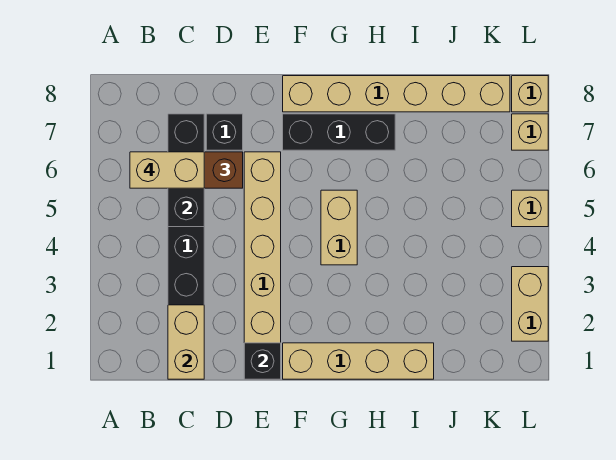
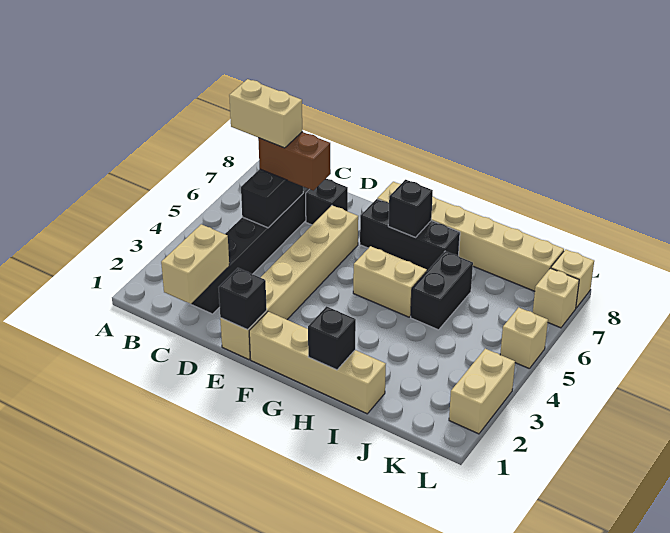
tan 1x2 brick [321,190,357,265] -> tan 1x2 brick turned to [353,246,427,317]
none -> black 1x1 brick [388,180,433,237]
none -> black 1x1 brick [308,306,356,370]
none -> black 1x2 brick [411,251,473,330]

